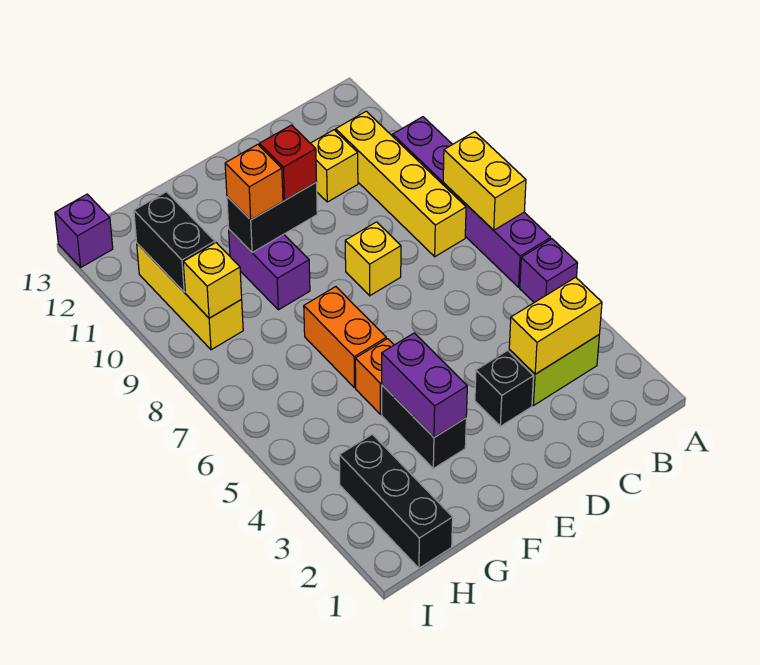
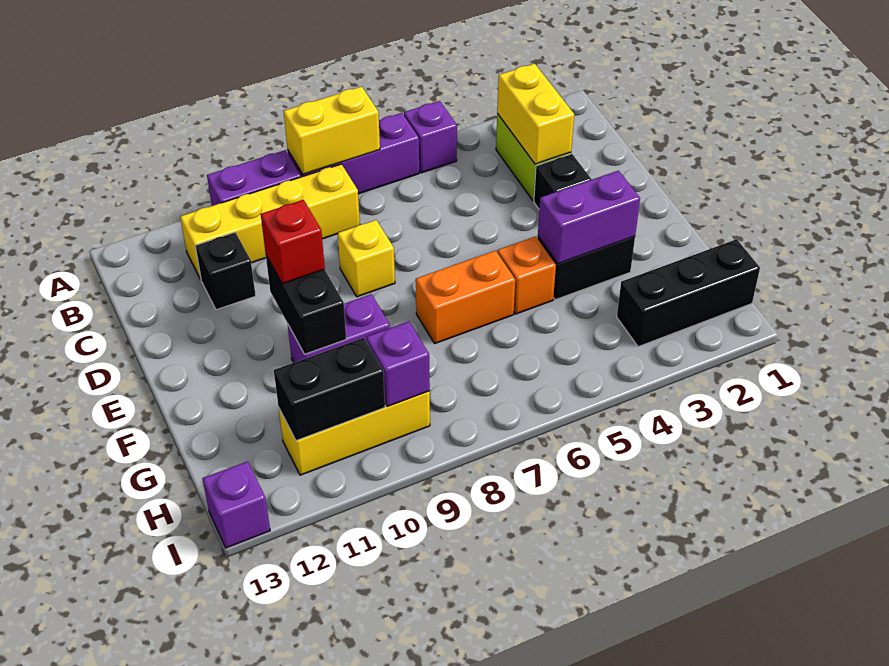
yellow 1x1 brick [310,130,358,202] -> black 1x1 brick [195,232,256,310]
orange 1x1 brick [225,144,283,220] -> none
yellow 1x1 brick [183,243,242,318] -> purple 1x1 brick [366,321,430,407]

